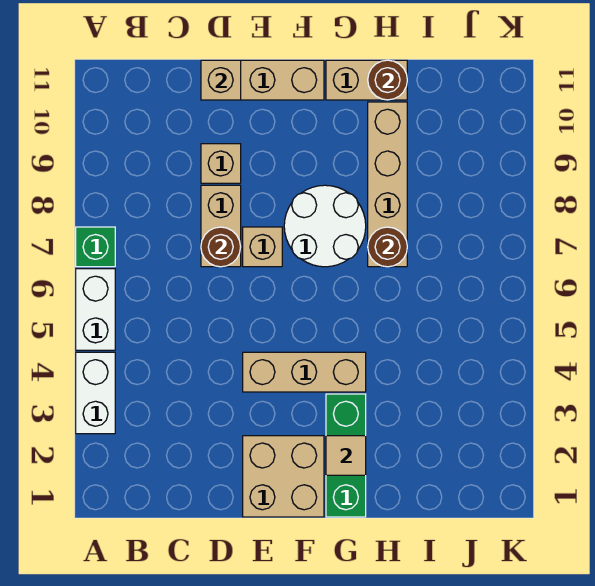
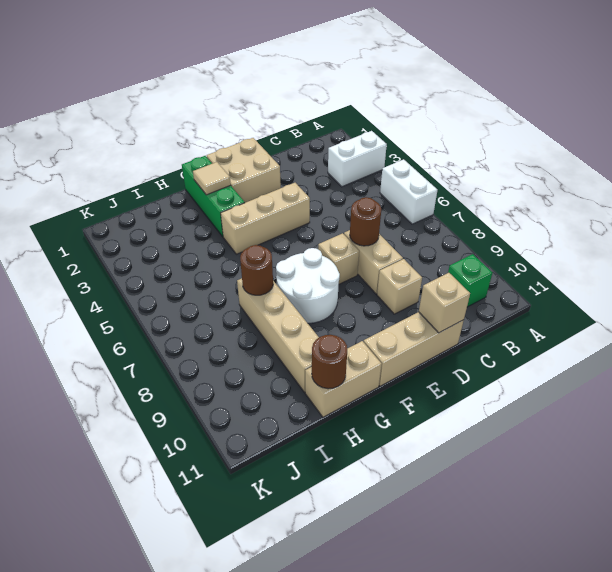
white 1x2 brick [76,352,115,434] -> white 1x2 brick turned to [328,131,387,187]
green 1x1 brick [76,227,115,267] -> green 1x1 brick moved to [448,254,492,307]

